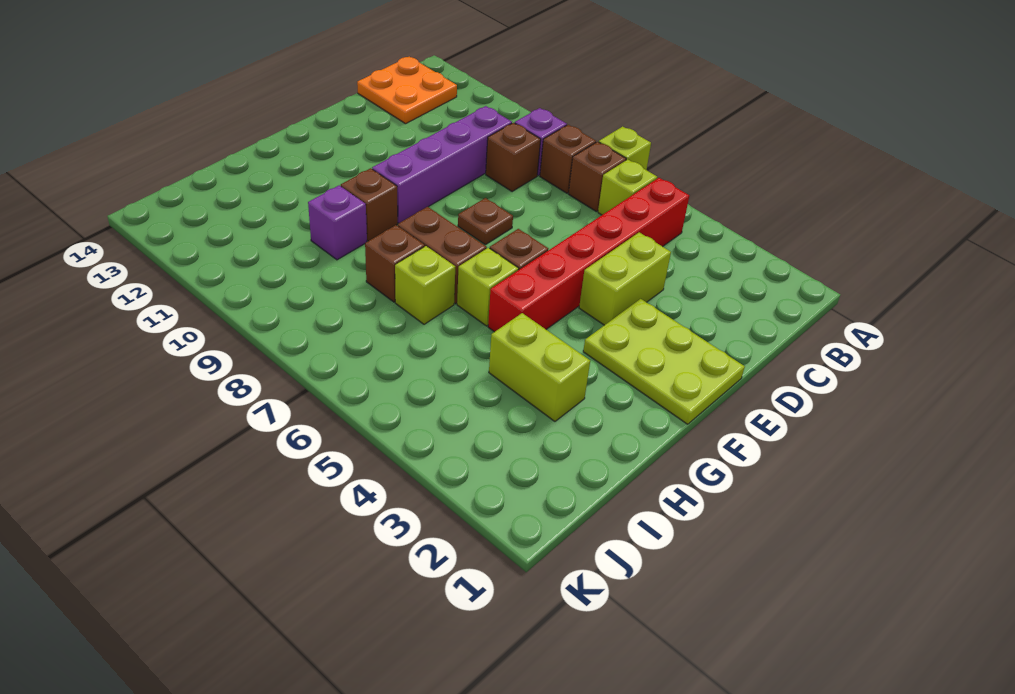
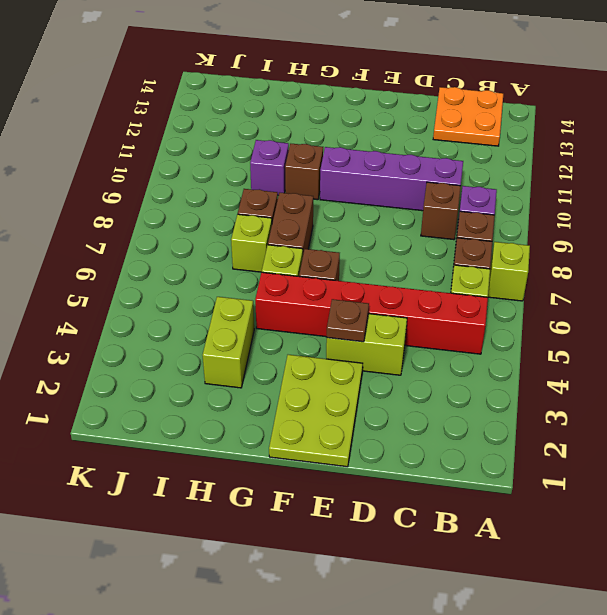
brown 1x1 plate [458,198,513,245] -> brown 1x1 plate moved to [327,299,369,342]

